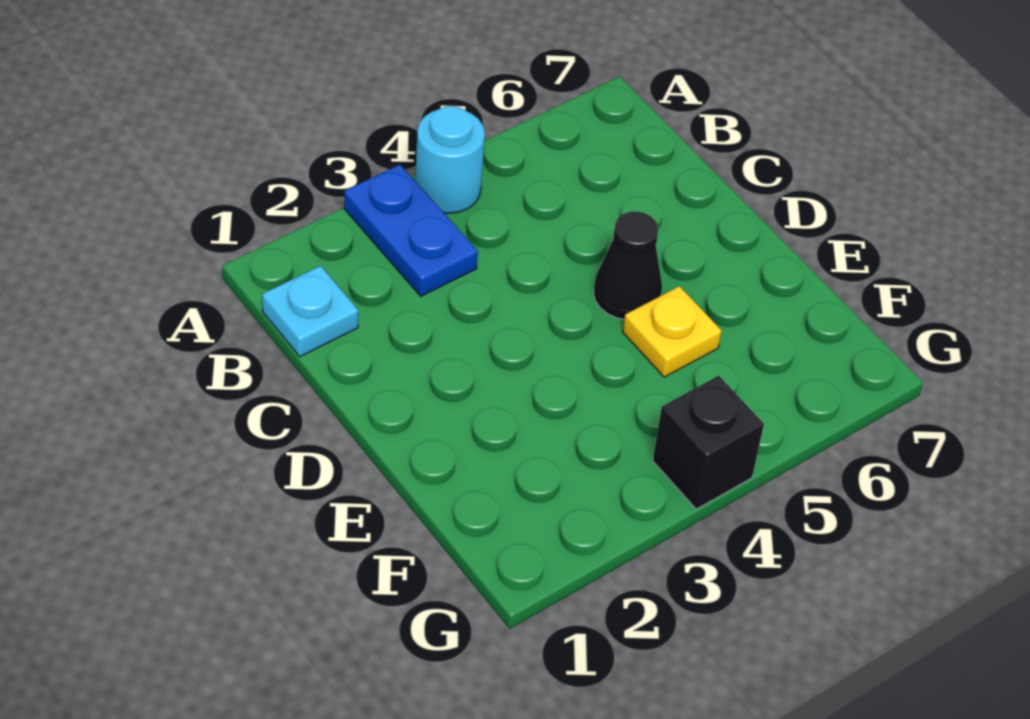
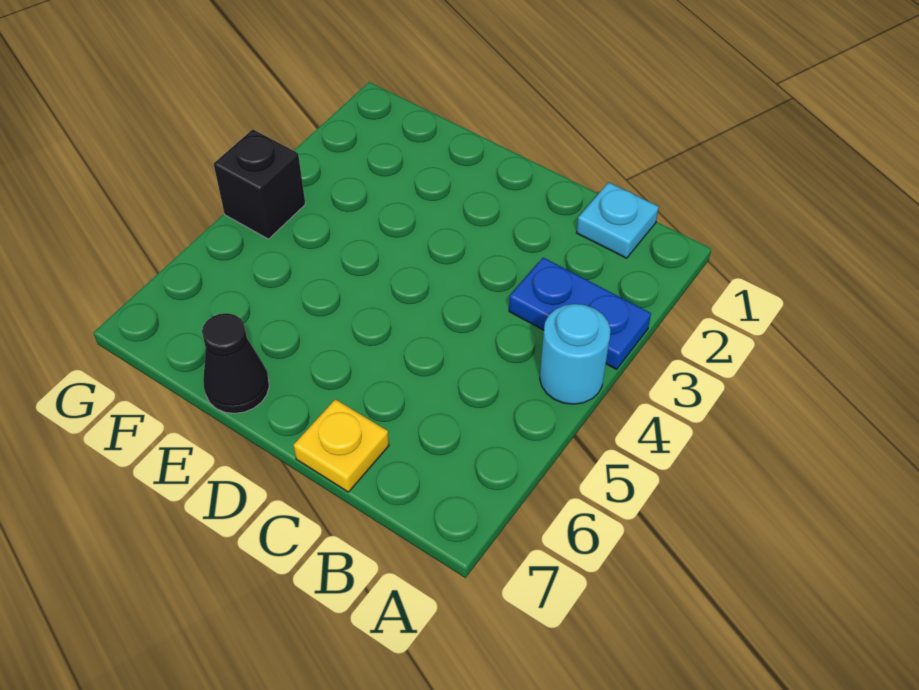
black 1x1 cone [593,212,662,319] -> black 1x1 cone moved to [202,313,269,414]
yellow 1x1 plate [623,286,722,377] -> yellow 1x1 plate moved to [293,399,389,492]

